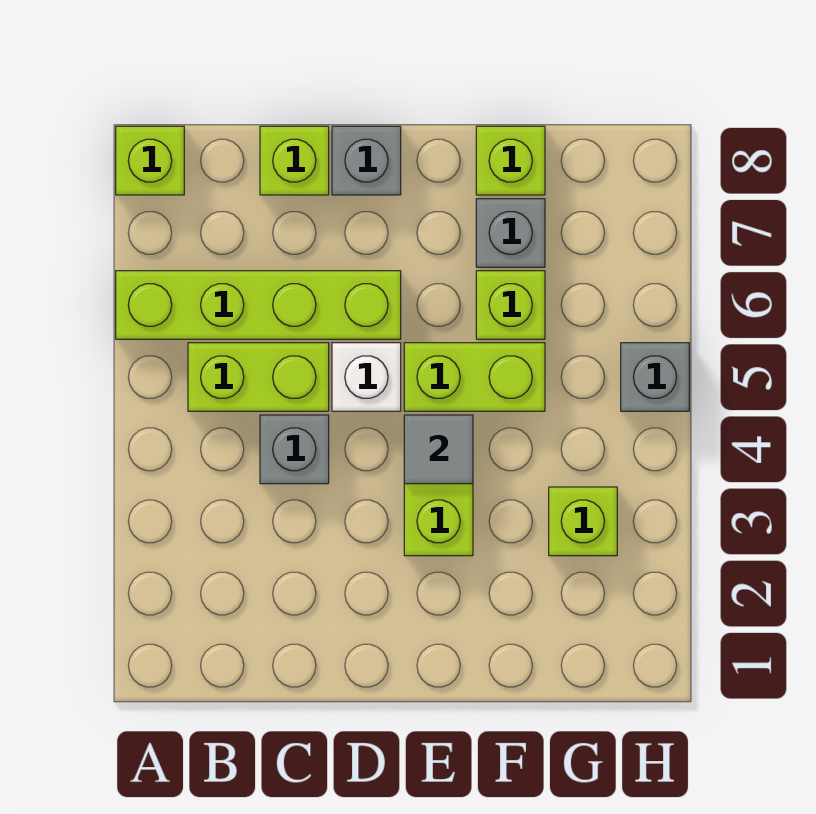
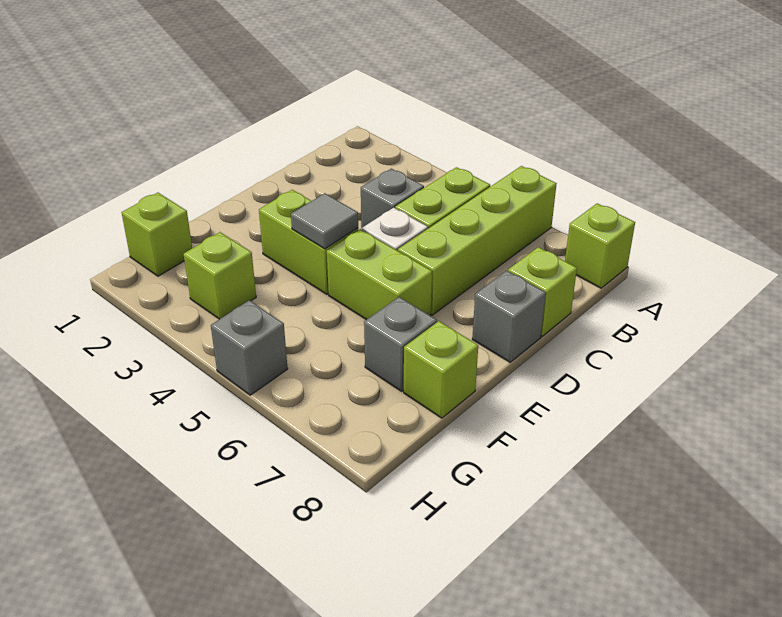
lime 1x2 brick [404,343,545,411] -> lime 1x2 brick turned to [327,229,432,320]
lime 1x1 brick [476,271,545,339] -> lime 1x1 brick moved to [122,193,192,276]

